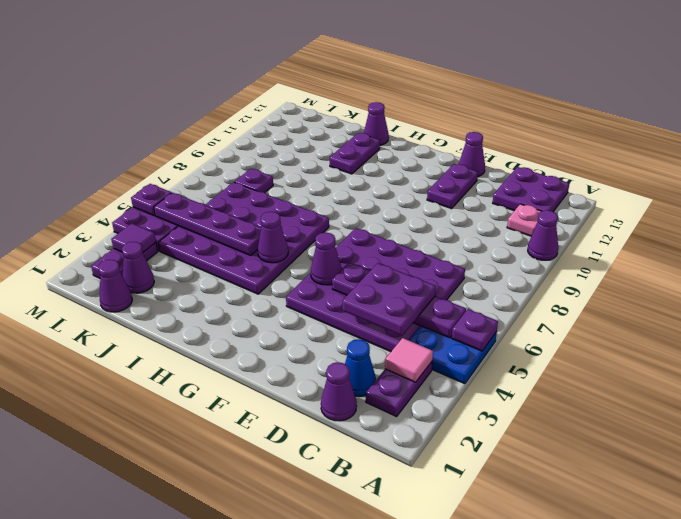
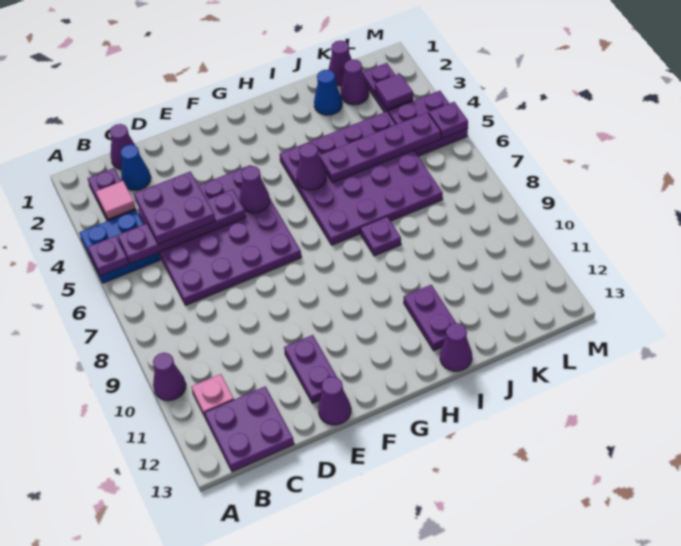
none -> blue 1x1 cone [314,70,342,115]
purple 1x1 plate [235,169,273,192] -> purple 1x1 plate moved to [360,217,401,256]

